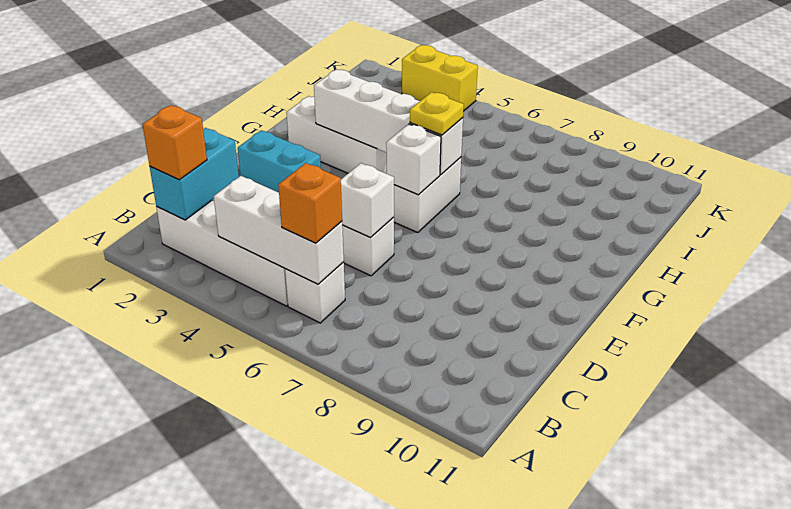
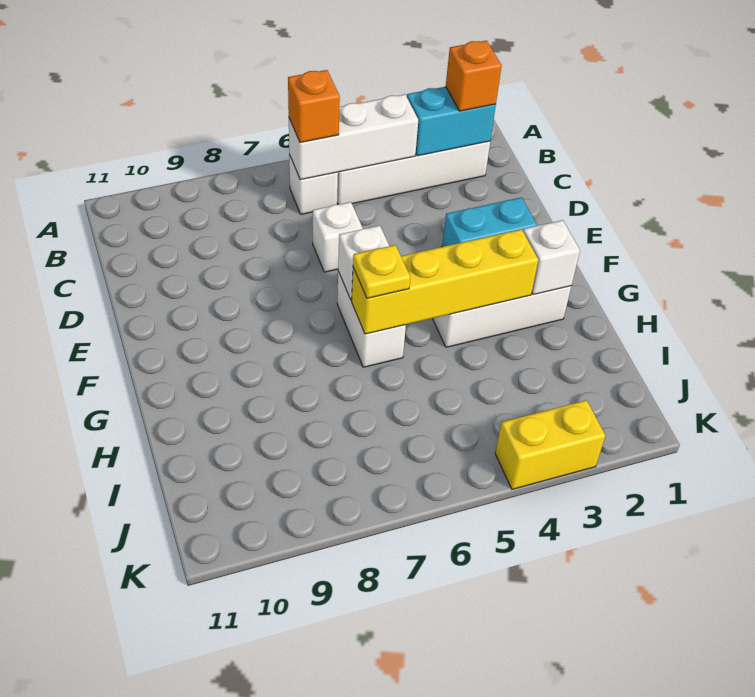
cyan 1x2 brick [150,128,239,220] -> cyan 1x2 brick turned to [407,87,496,156]
white 1x1 brick [341,163,394,237] -> white 1x1 brick moved to [523,220,580,295]
white 1x4 brick [314,69,463,175] -> yellow 1x4 brick [352,229,538,334]

